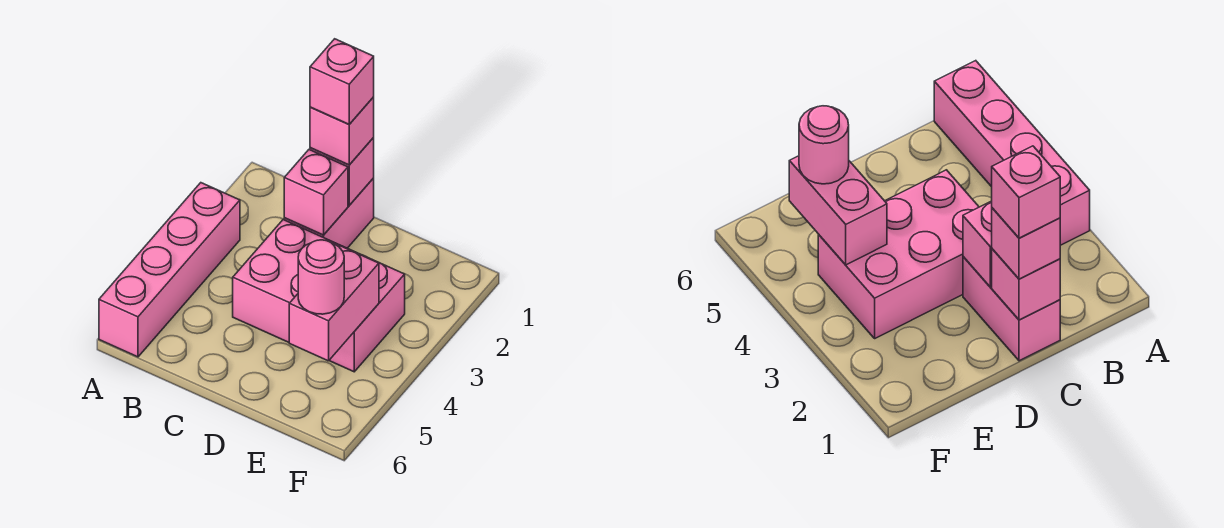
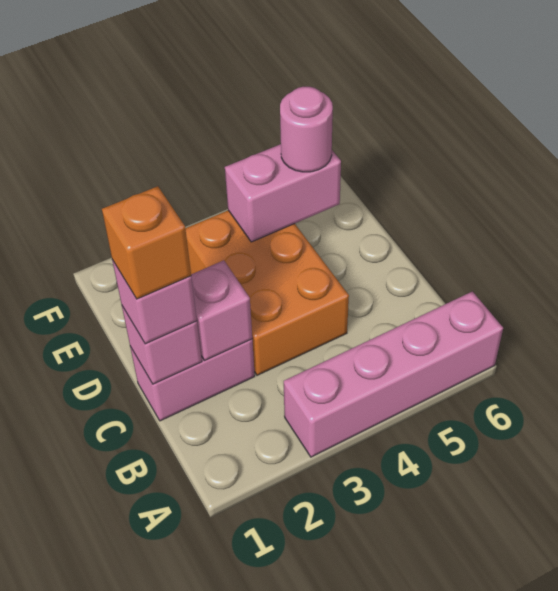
pink 1x1 brick [310,39,374,124] -> orange 1x1 brick [102,186,191,299]
pink 2x3 brick [233,219,405,372] -> orange 2x3 brick [185,211,349,375]

